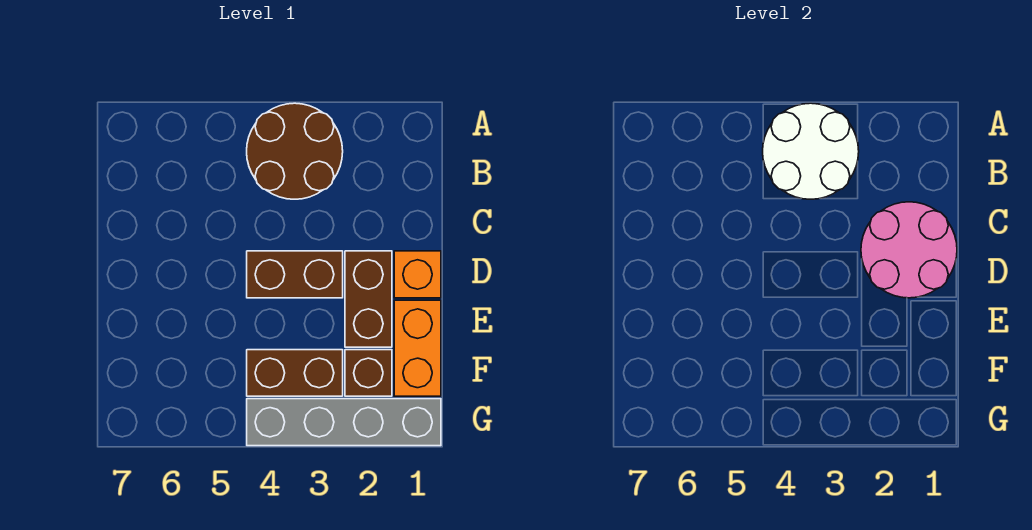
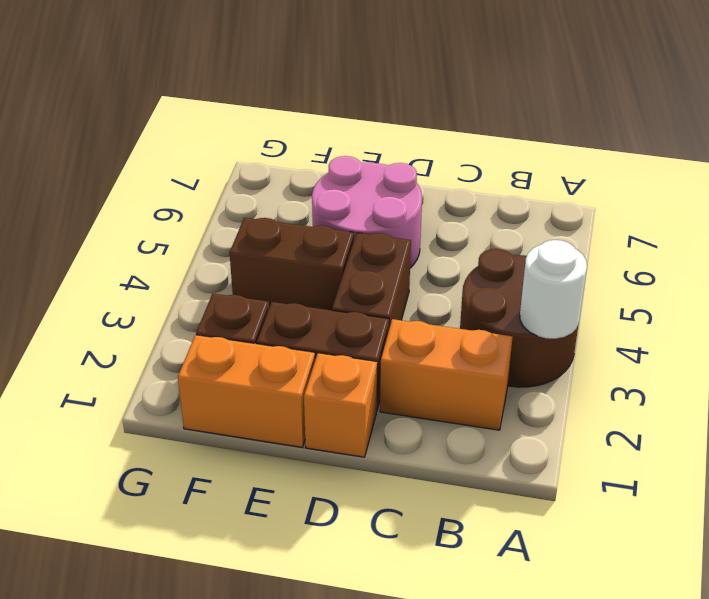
white 2x2 round brick [763,103,859,199] -> white 1x1 round brick [520,240,587,339]
none -> orange 1x2 brick [380,319,513,430]
pink 2x2 round brick [861,202,957,298] -> pink 2x2 round brick moved to [312,156,422,268]
brown 1x2 brick [247,350,343,396] -> brown 1x2 brick turned to [230,218,354,310]
grey 1x4 brick [247,399,441,446] -> none

